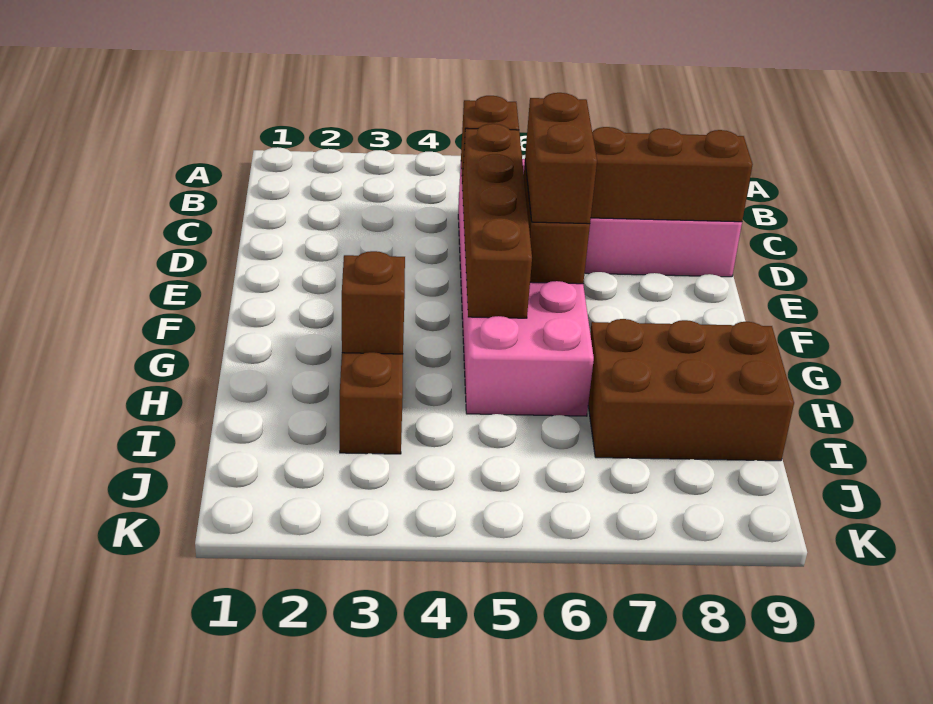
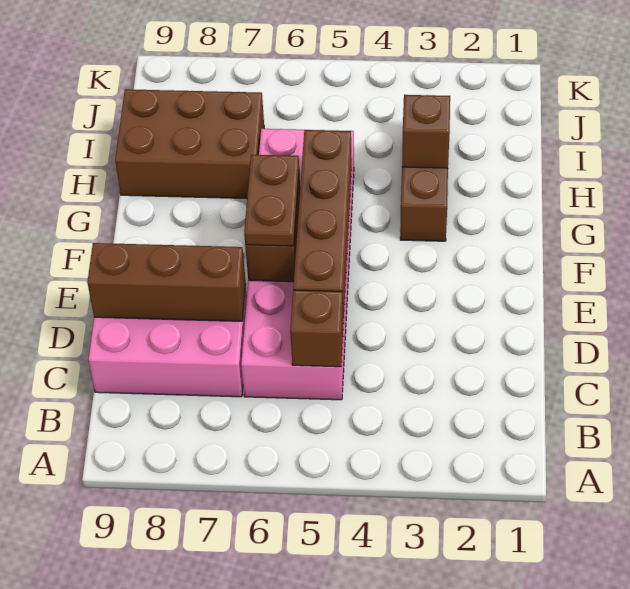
brown 1x2 brick [525,93,597,224] -> brown 1x2 plate [244,155,299,246]

